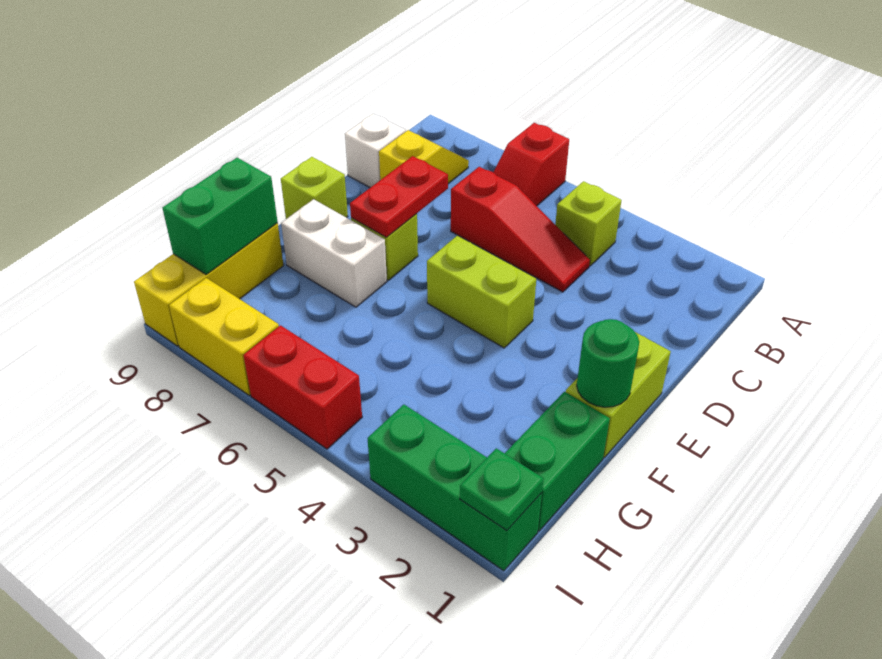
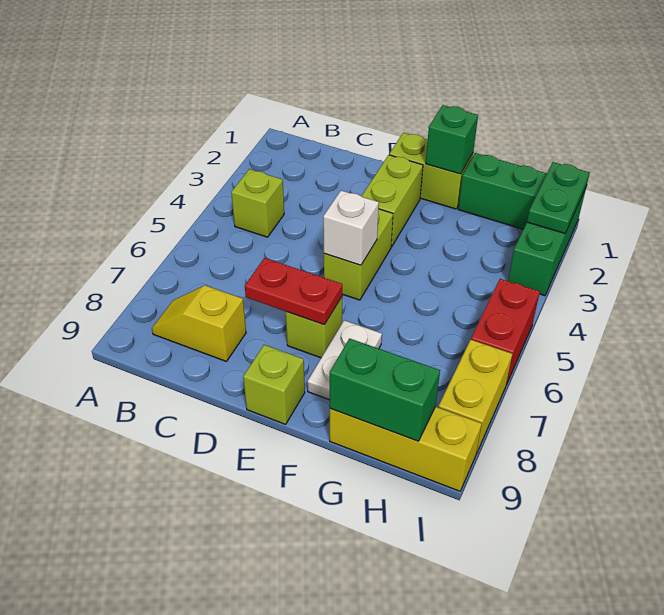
red 1x2 slope [493,123,569,206] -> none
red 1x3 slope [451,167,590,292] -> none
white 1x1 brick [345,113,406,188] -> white 1x1 brick moved to [323,190,379,265]
none -> lime 1x2 brick [362,155,423,247]
green 1x1 round brick [577,319,639,407] -> green 1x1 brick [426,105,478,174]
white 1x2 brick [281,199,387,307] -> white 1x2 plate [307,320,382,400]
green 1x1 plate [460,448,544,531] -> green 1x2 plate [527,162,590,233]

